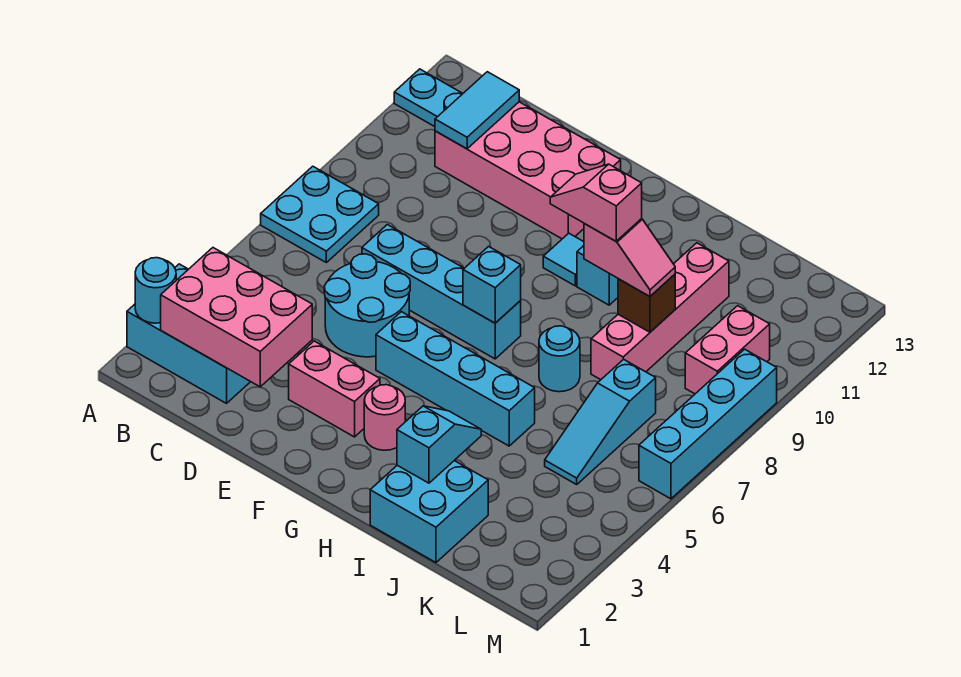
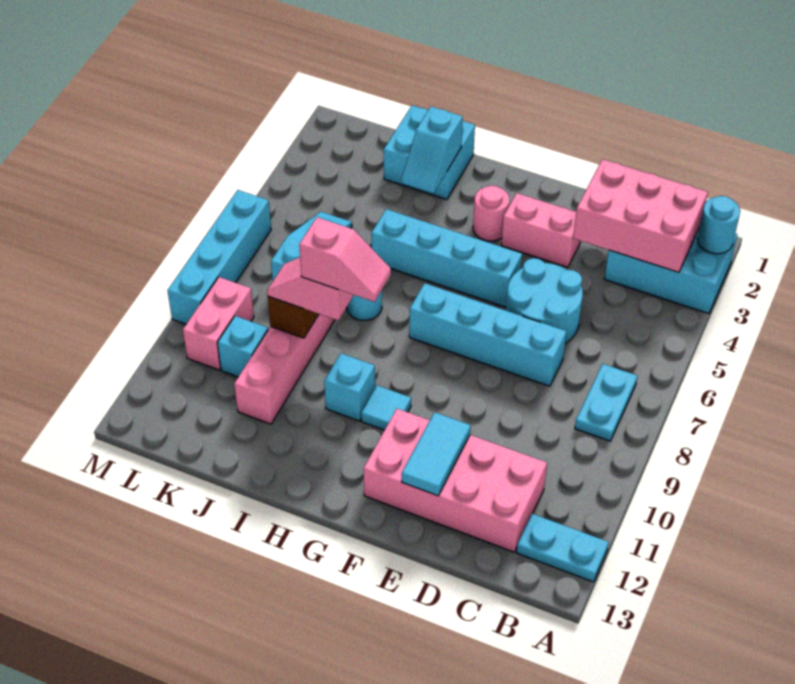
cyan 2x2 plate [261,166,379,262] -> cyan 1x2 plate [575,364,637,441]
cyan 1x2 tile [435,72,519,149] -> cyan 1x2 tile moved to [402,412,471,496]
cyan 1x1 brick [463,246,521,323] -> cyan 1x1 brick moved to [218,316,268,377]

